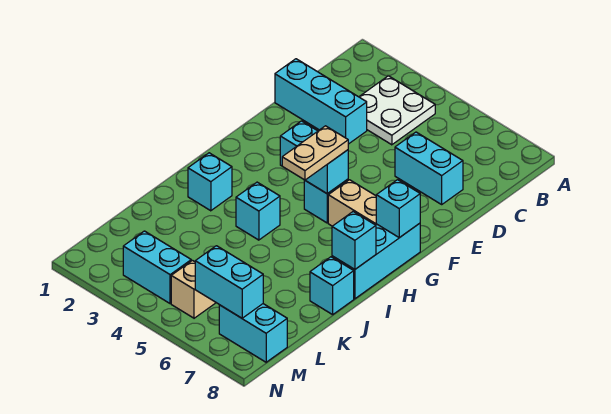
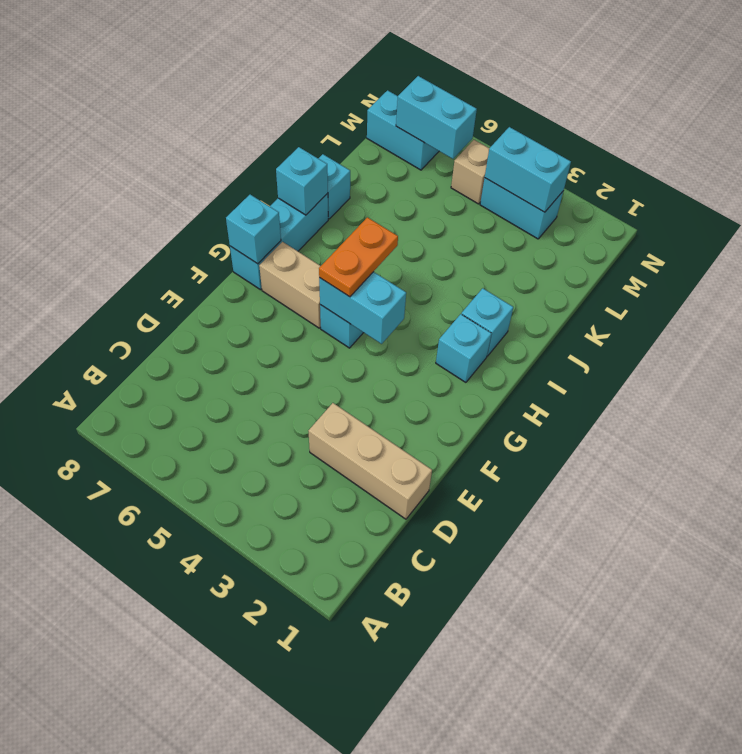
white 2x2 plate [359,76,435,145] -> none
cyan 1x3 brick [275,59,367,144] -> tan 1x3 brick [309,403,432,519]
cyan 1x2 brick [395,132,463,204] -> cyan 1x2 brick moved to [485,127,571,212]
tan 1x2 plate [282,126,348,180] -> orange 1x2 plate [319,217,398,297]
cyan 1x1 brick [236,182,280,240] -> cyan 1x1 brick moved to [436,314,492,382]

